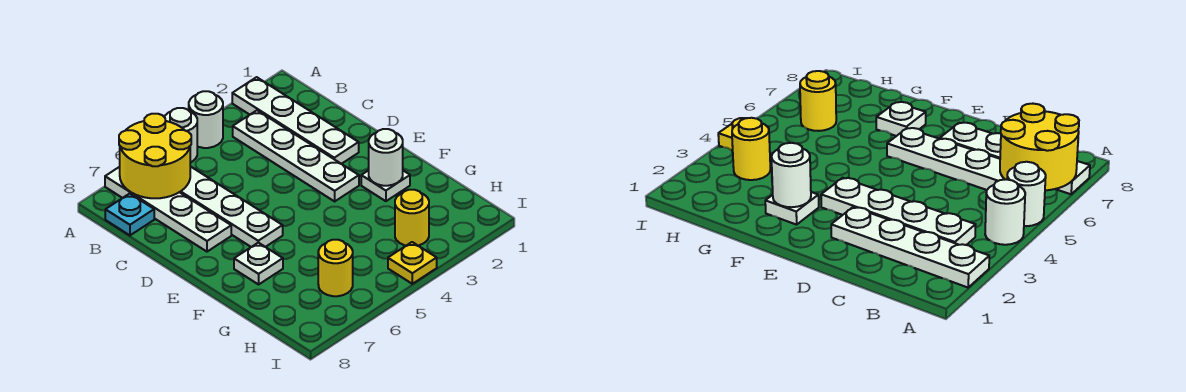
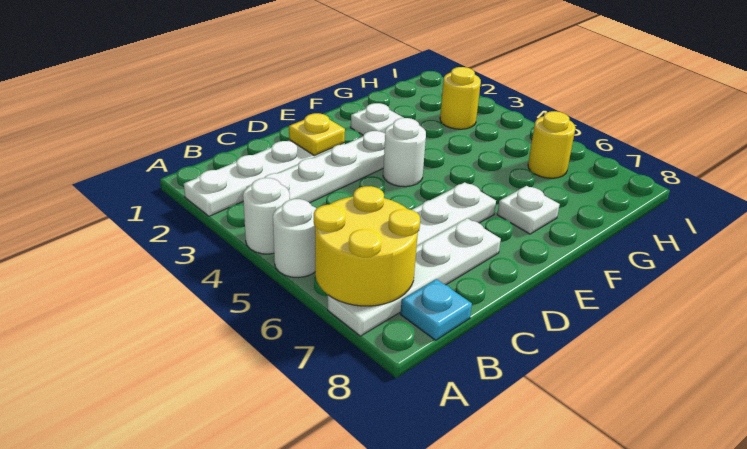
white 1x1 round brick [369,129,403,186] -> white 1x1 round brick moved to [383,118,426,187]
yellow 1x1 plate [388,242,437,284] -> yellow 1x1 plate moved to [289,113,345,155]

